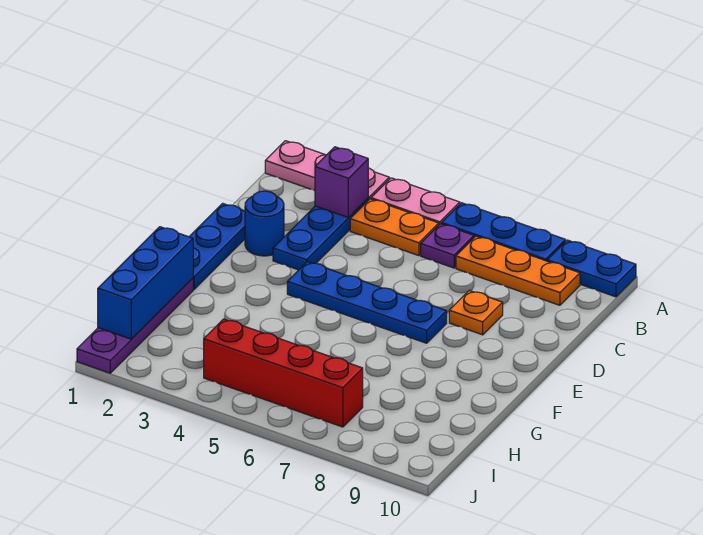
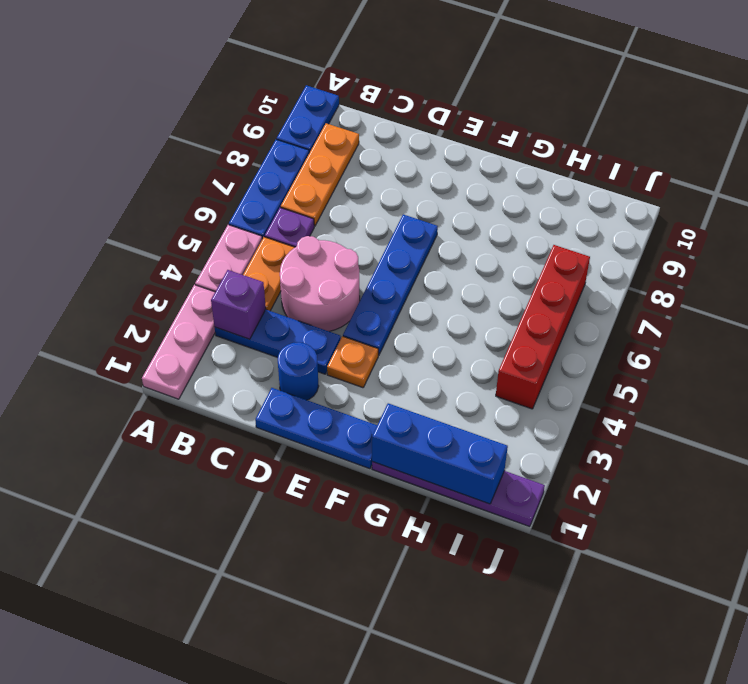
none -> pink 2x2 round brick [280,236,360,331]
orange 1x1 plate [449,290,503,335] -> orange 1x1 plate moved to [327,336,378,388]

